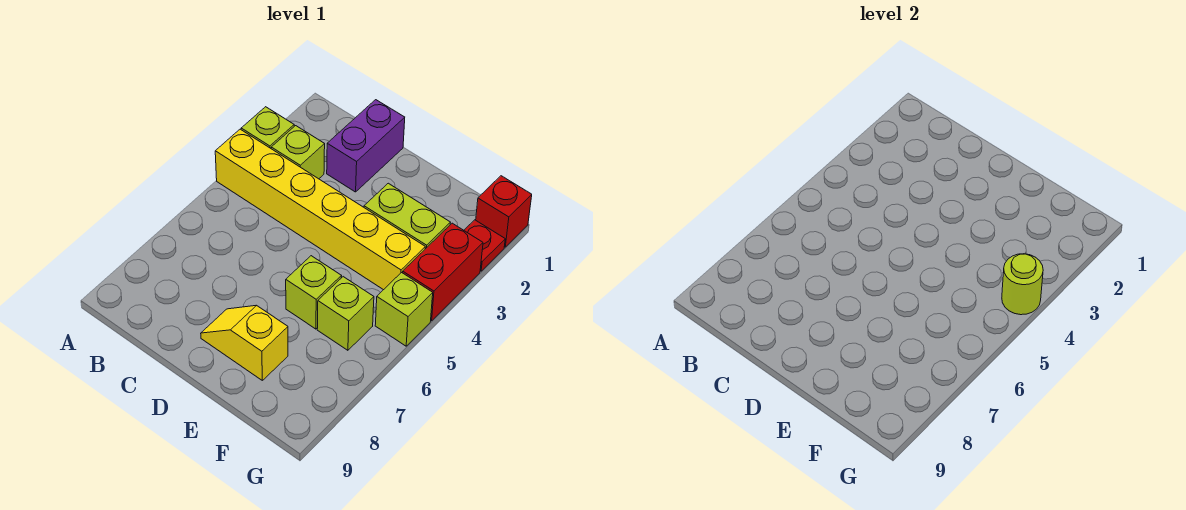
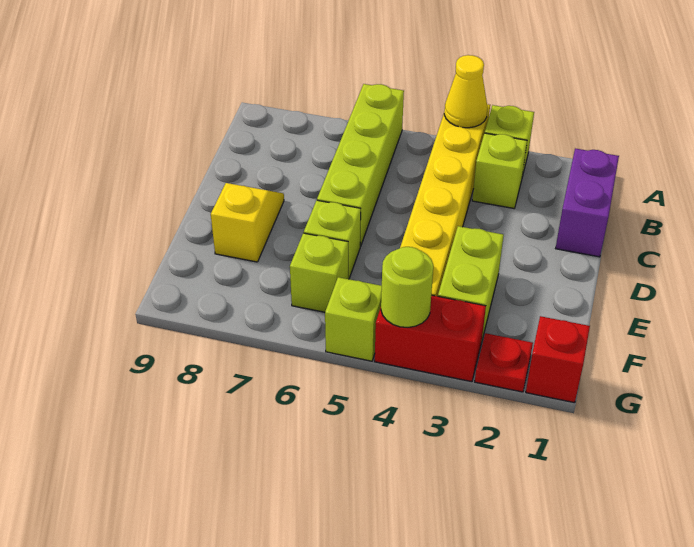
none -> yellow 1x1 cone [444,55,487,128]
none -> lime 1x4 brick [317,84,404,246]
purple 1x2 brick [327,100,405,192] -> purple 1x2 brick turned to [556,149,619,257]

